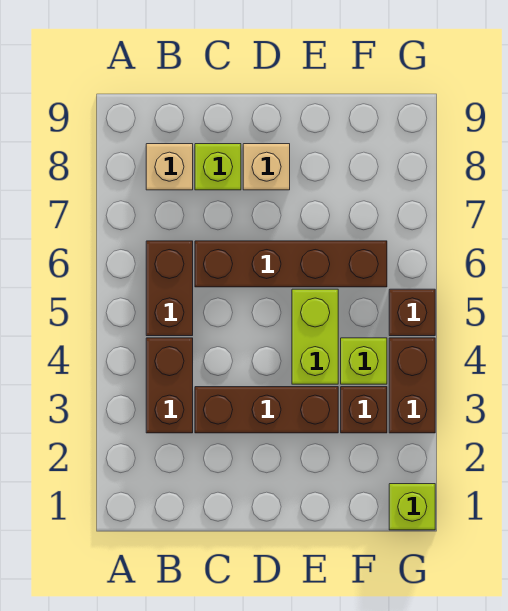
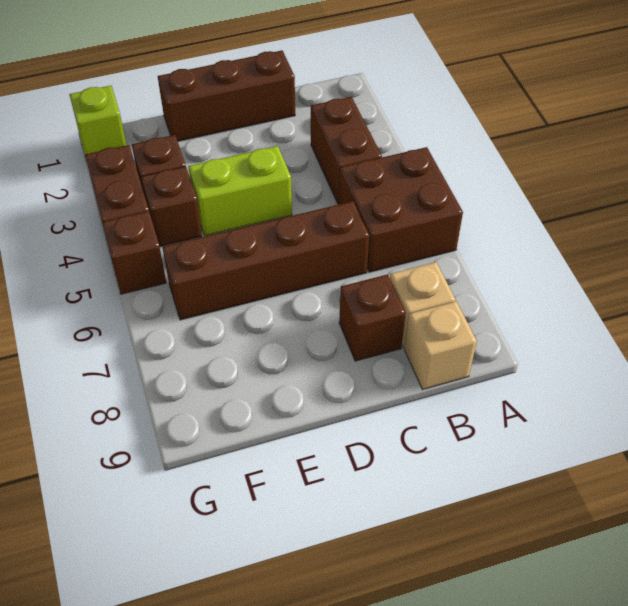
brown 1x2 brick [146,241,193,336] -> brown 2x2 brick [339,147,463,272]
brown 1x3 brick [195,387,338,433] -> brown 1x3 brick moved to [158,51,295,141]
lime 1x1 brick [195,144,241,190] -> brown 1x1 brick [339,274,406,361]
tan 1x1 brick [243,144,290,190] -> tan 1x1 brick moved to [405,301,477,389]
lime 1x2 brick [292,289,338,384] -> lime 1x2 brick turned to [188,146,292,236]
lime 1x1 brick [341,338,387,384] -> brown 1x1 brick [141,167,202,247]

